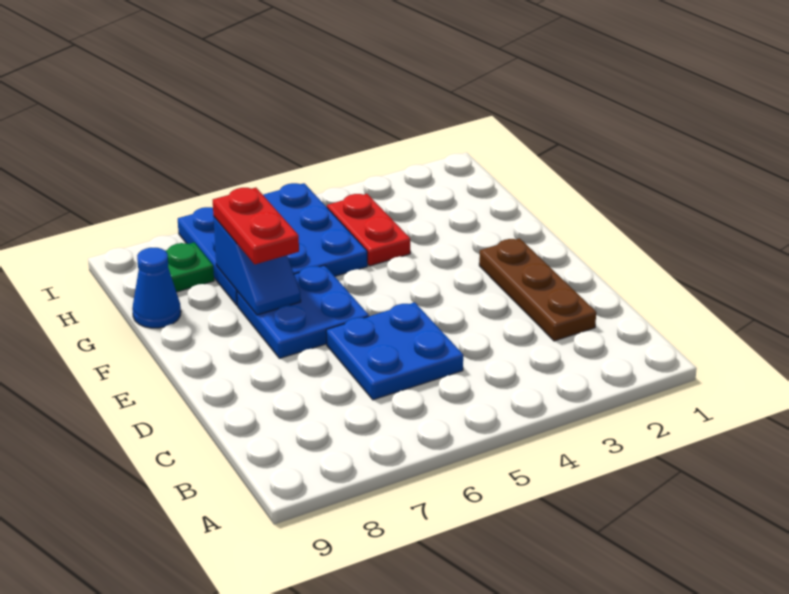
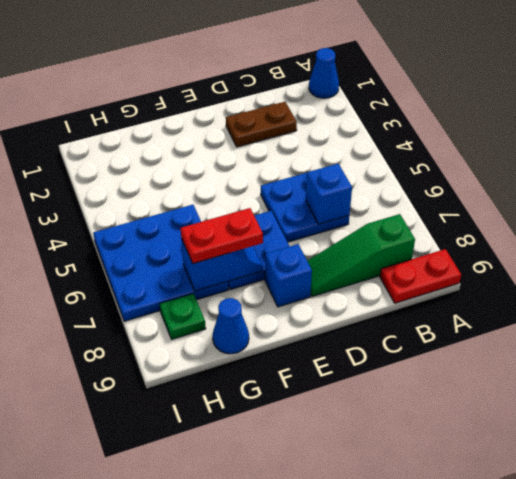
none -> blue 1x1 cone [309,48,339,98]
none -> green 1x3 slope [307,214,415,296]
brown 1x3 plate [479,238,596,341] -> brown 1x2 plate [226,102,297,147]
none -> blue 1x1 brick [306,164,352,224]
none -> blue 1x1 brick [265,244,312,307]
red 1x2 plate [327,194,410,266] -> red 1x2 plate moved to [380,249,461,303]

